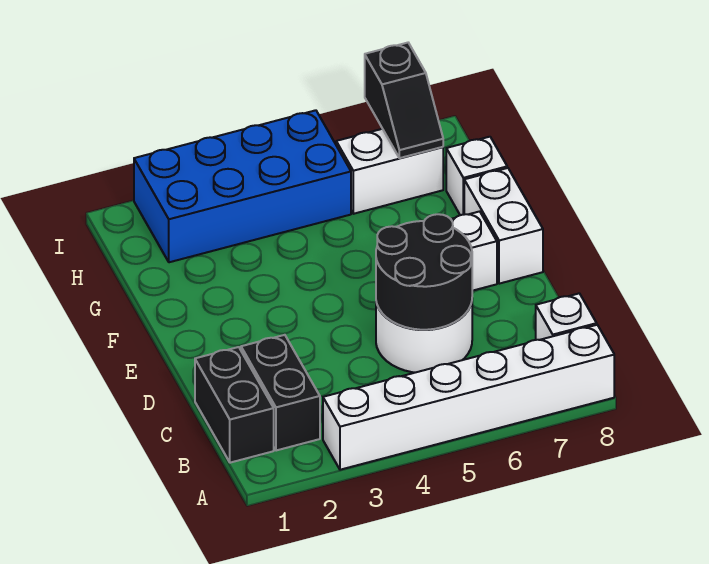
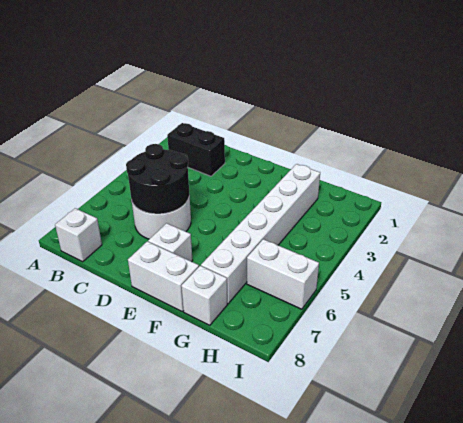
white 1x6 brick [323,325,614,470] -> white 1x6 brick moved to [201,164,320,304]
black 1x2 brick [195,347,274,463] -> none
blue 2x4 brick [134,110,351,262] -> none
white 1x2 brick [336,129,443,214] -> white 1x2 brick turned to [247,239,319,309]
black 1x2 slope [365,43,443,158] -> none

